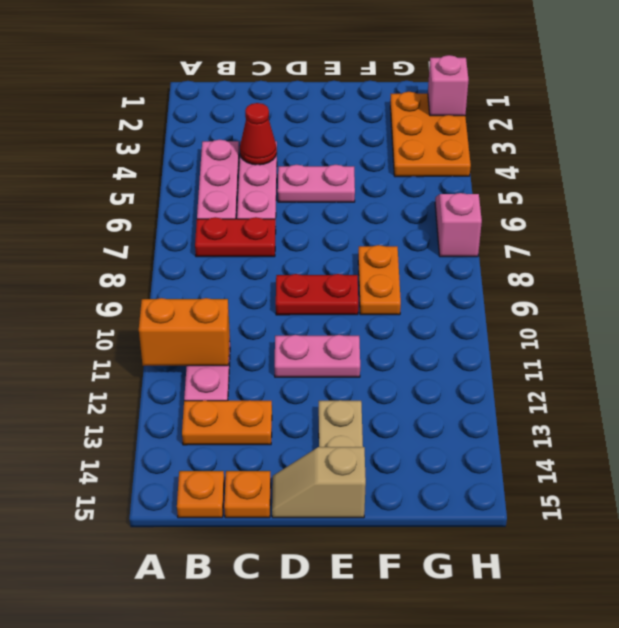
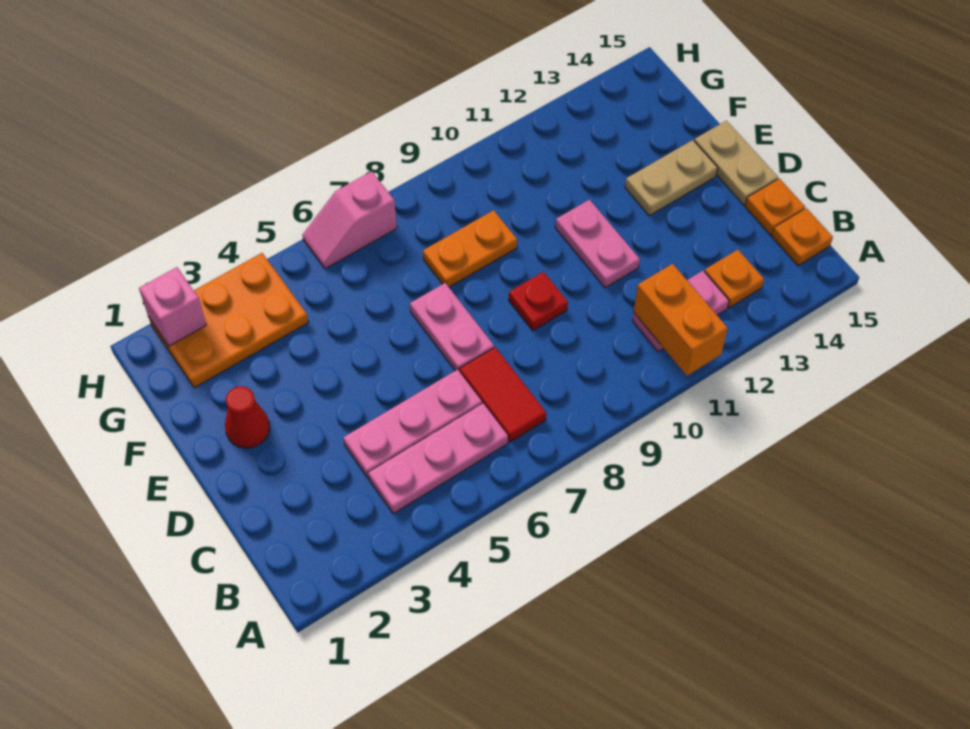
red 1x2 plate [195,217,276,257] -> red 1x2 tile [460,347,546,442]
orange 1x2 plate [182,400,272,445] -> orange 1x1 plate [704,250,764,308]
red 1x1 cone [240,103,277,165] -> red 1x1 cone moved to [225,386,270,448]
pink 1x2 plate [278,165,355,202] -> pink 1x2 plate moved to [410,283,494,372]
red 1x2 plate [276,274,358,315] -> red 1x1 plate [509,272,568,331]
tan 1x2 slope [272,447,366,518] -> tan 1x2 plate [694,121,778,205]

